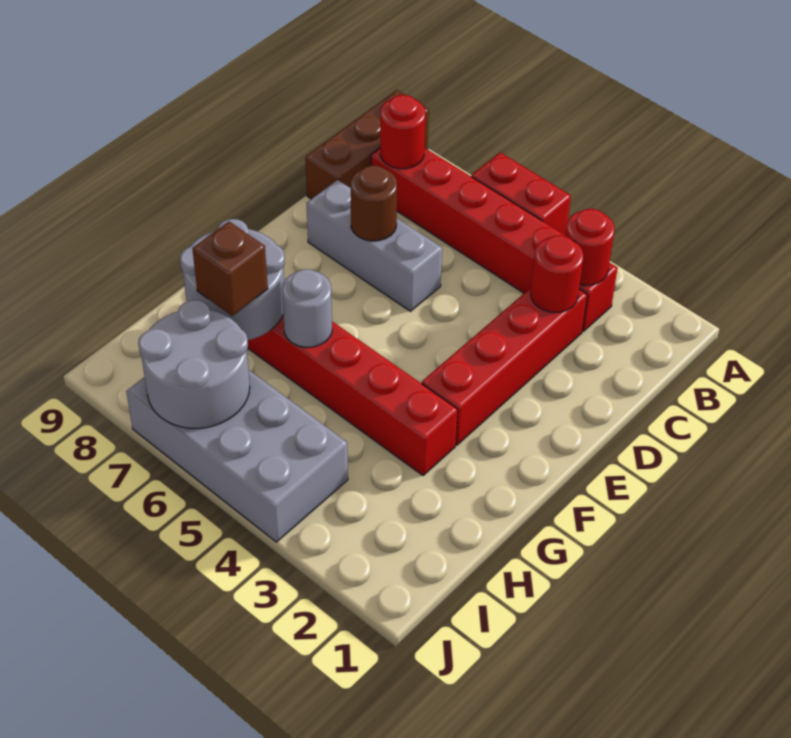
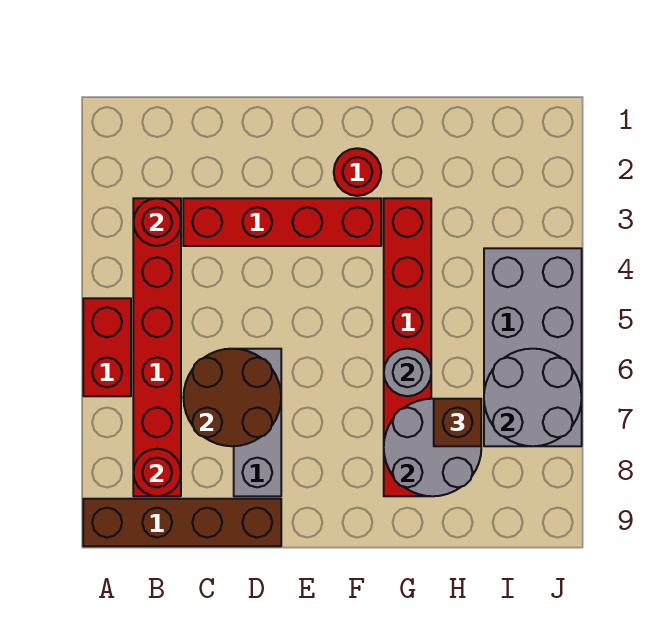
brown 1x3 brick [305,90,429,199] -> brown 1x4 brick [83,499,281,546]
red 1x1 round brick [531,235,584,312] -> red 1x1 round brick moved to [334,148,381,196]
brown 1x1 round brick [350,165,397,241] -> brown 2x2 round brick [183,349,281,446]

